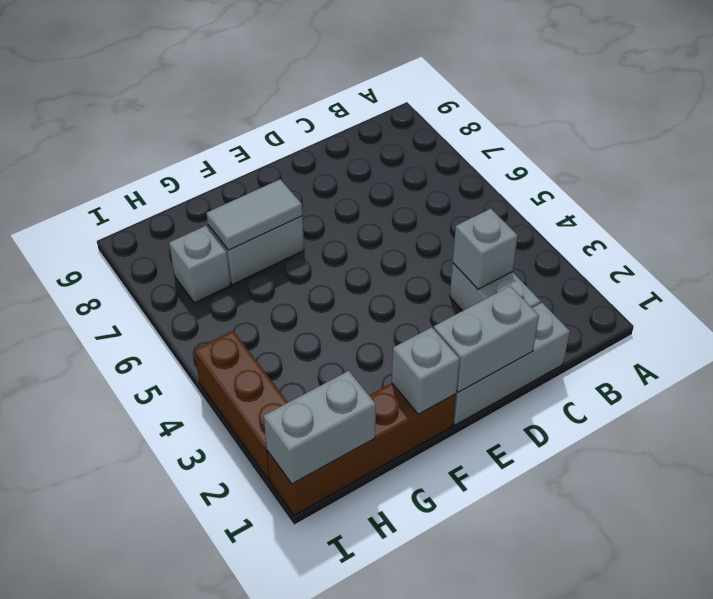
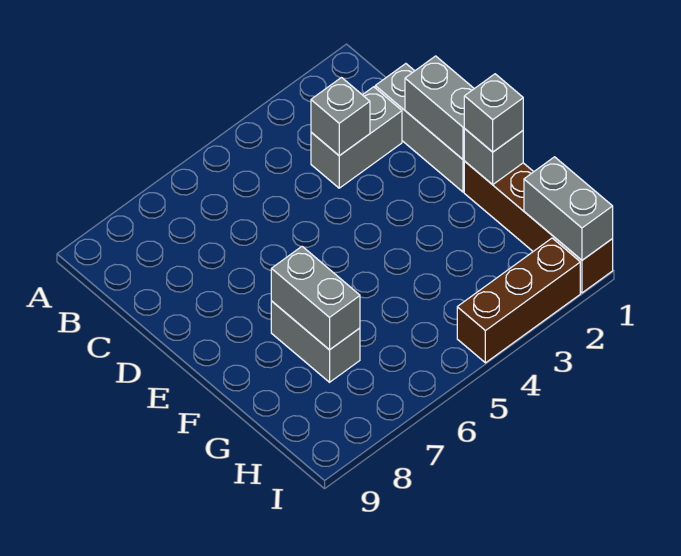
grey 1x2 tile [206,179,302,250] -> grey 1x2 brick [271,247,360,350]
grey 1x1 brick [169,226,231,303] -> grey 1x1 brick moved to [464,74,523,152]

